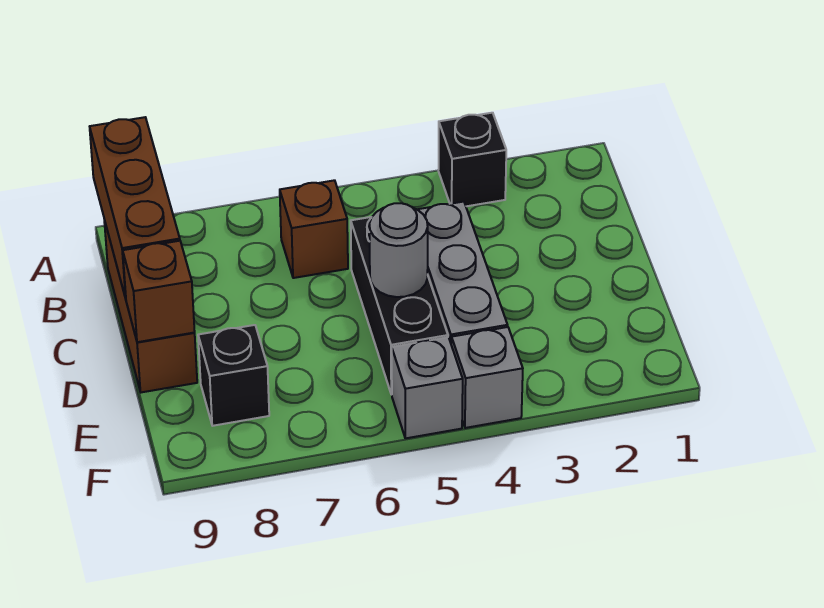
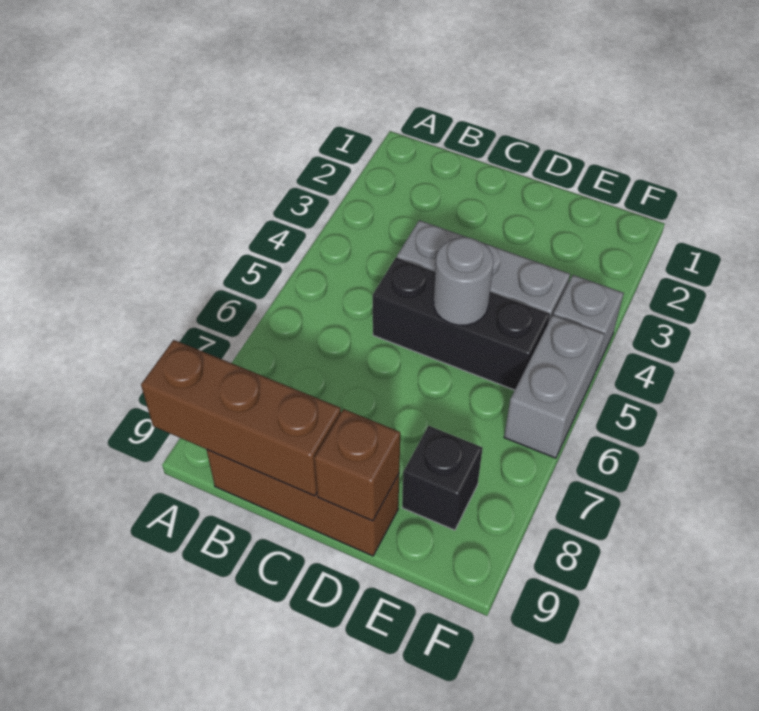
black 1x1 brick [438,113,506,206] -> none
brown 1x1 brick [280,180,348,278] -> none
grey 1x1 brick [392,337,463,438] -> grey 1x2 brick [504,315,605,458]

